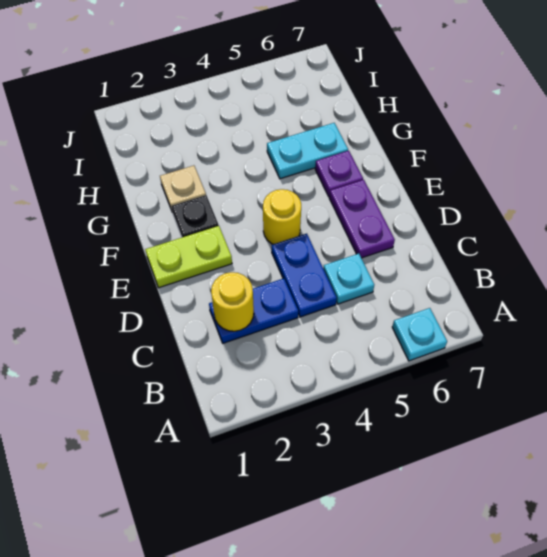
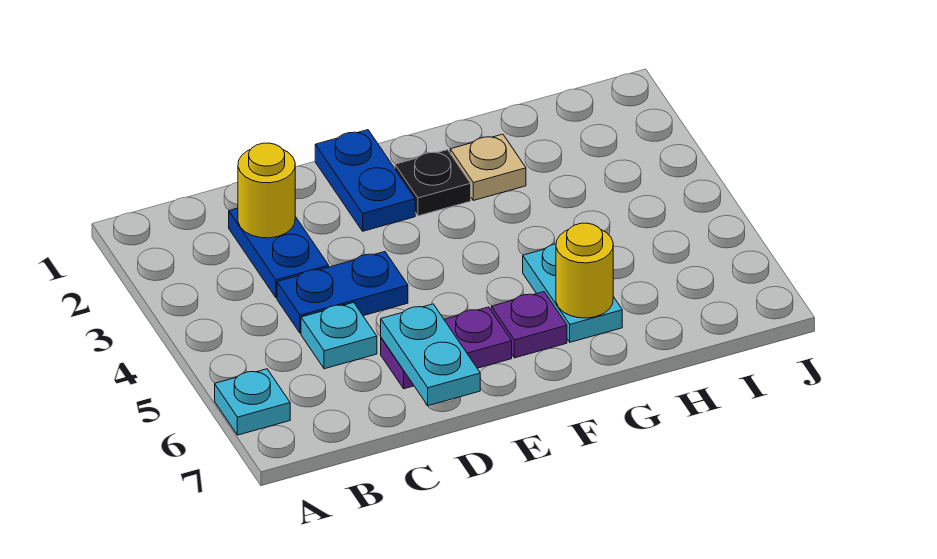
none -> cyan 1x2 plate [381,304,480,406]
lime 1x2 plate [145,226,232,288] -> blue 1x2 plate [315,130,415,231]
yellow 1x1 round brick [263,189,301,244] -> yellow 1x1 round brick moved to [556,223,613,318]

